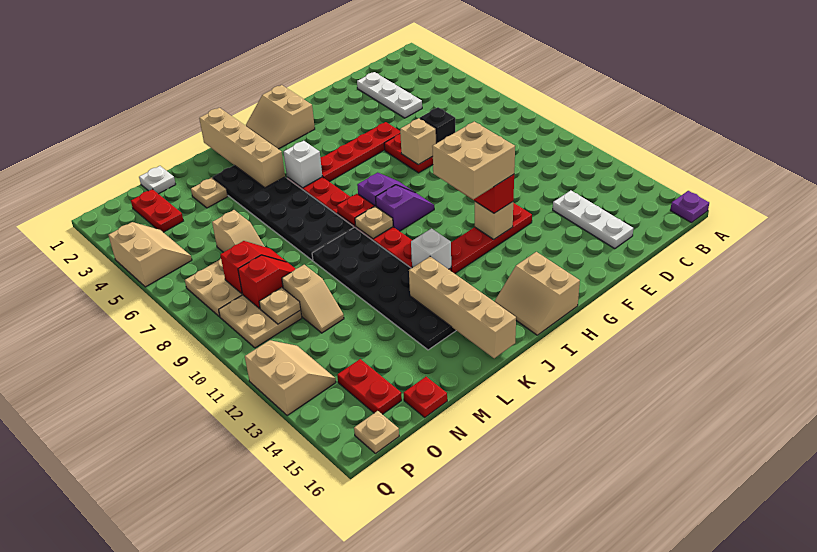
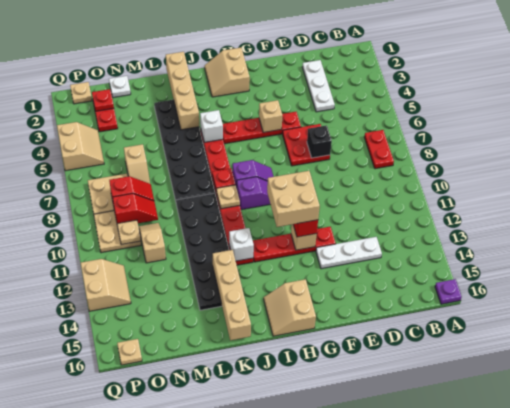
white 1x3 plate [553,190,633,249] -> white 1x3 plate turned to [316,237,382,269]
tan 1x1 brick [400,118,436,165] -> tan 1x1 brick moved to [259,100,282,133]
tan 1x1 plate [191,177,228,208] -> tan 1x1 plate moved to [70,82,92,104]
tan 1x2 slope [282,265,344,333] -> tan 1x2 slope turned to [139,223,166,263]
red 1x1 plate [403,377,447,417] -> red 1x1 plate moved to [92,89,114,111]
red 1x2 plate [337,359,402,414] -> red 1x2 plate moved to [364,130,394,169]

